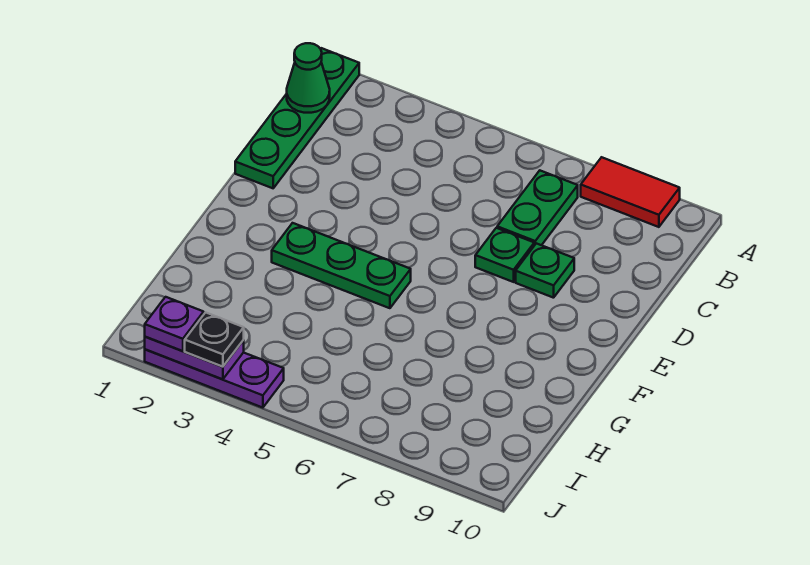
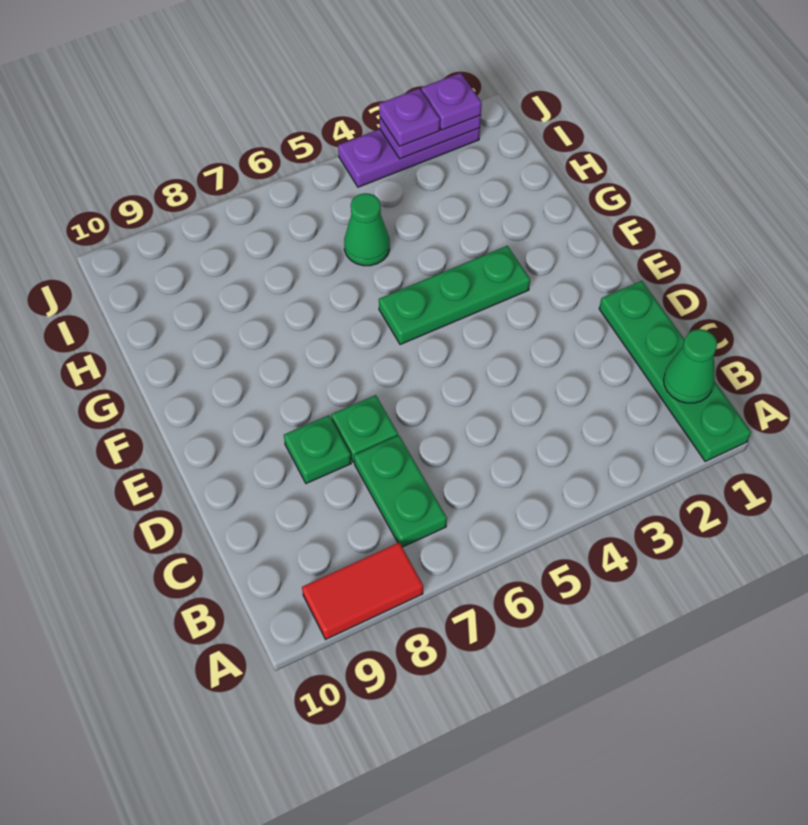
none -> green 1x1 cone [344,193,390,266]
black 1x1 plate [185,312,244,367] -> purple 1x1 plate [379,89,440,146]

